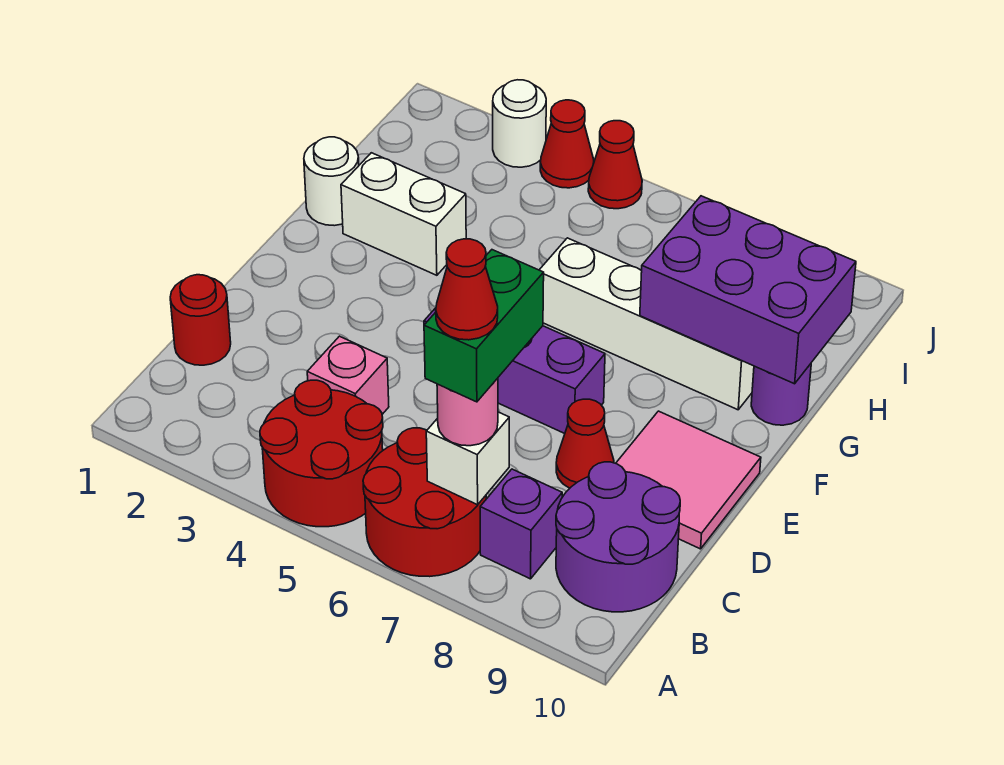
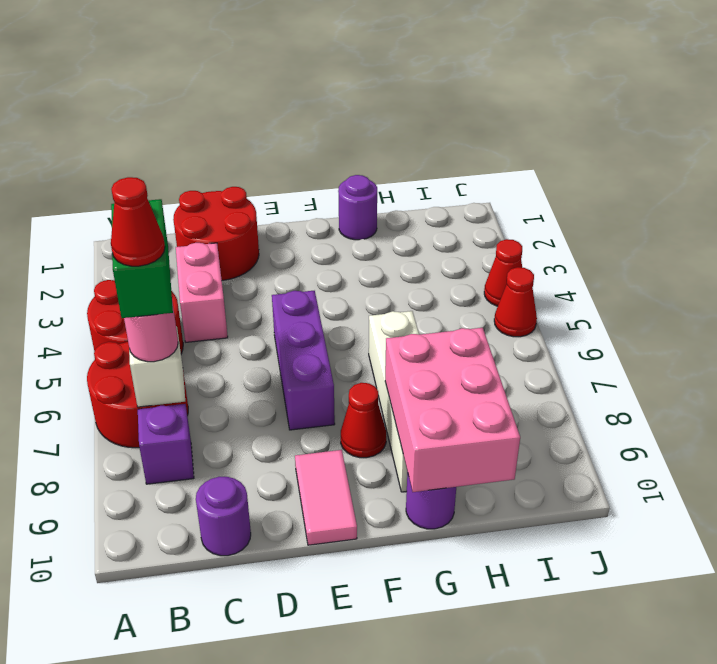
green 1x2 brick [424,250,544,402] -> green 1x2 brick turned to [111,199,173,318]
purple 2x2 round brick [556,462,680,612] -> purple 1x1 round brick [196,477,251,556]
red 1x1 round brick [170,275,231,365] -> red 2x2 round brick [173,187,259,280]
pink 1x1 brick [307,336,389,414] -> pink 1x2 brick [176,243,228,342]
red 1x1 cone [556,399,614,488] -> red 1x1 cone moved to [341,383,386,458]
pink 2x2 tile [616,411,761,549] -> pink 1x2 tile [295,450,357,545]
white 1x1 round brick [304,137,359,226] -> purple 1x1 round brick [338,175,377,240]
white 1x2 brick [341,153,466,275] -> none
purple 2x3 brick [640,196,856,384] -> pink 2x3 brick [385,328,520,492]
white 1x1 round brick [493,80,546,167] -> none

